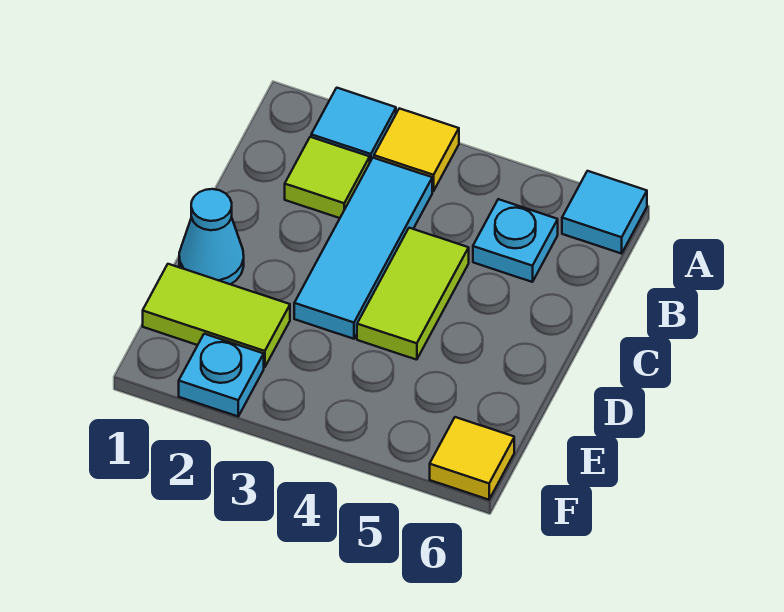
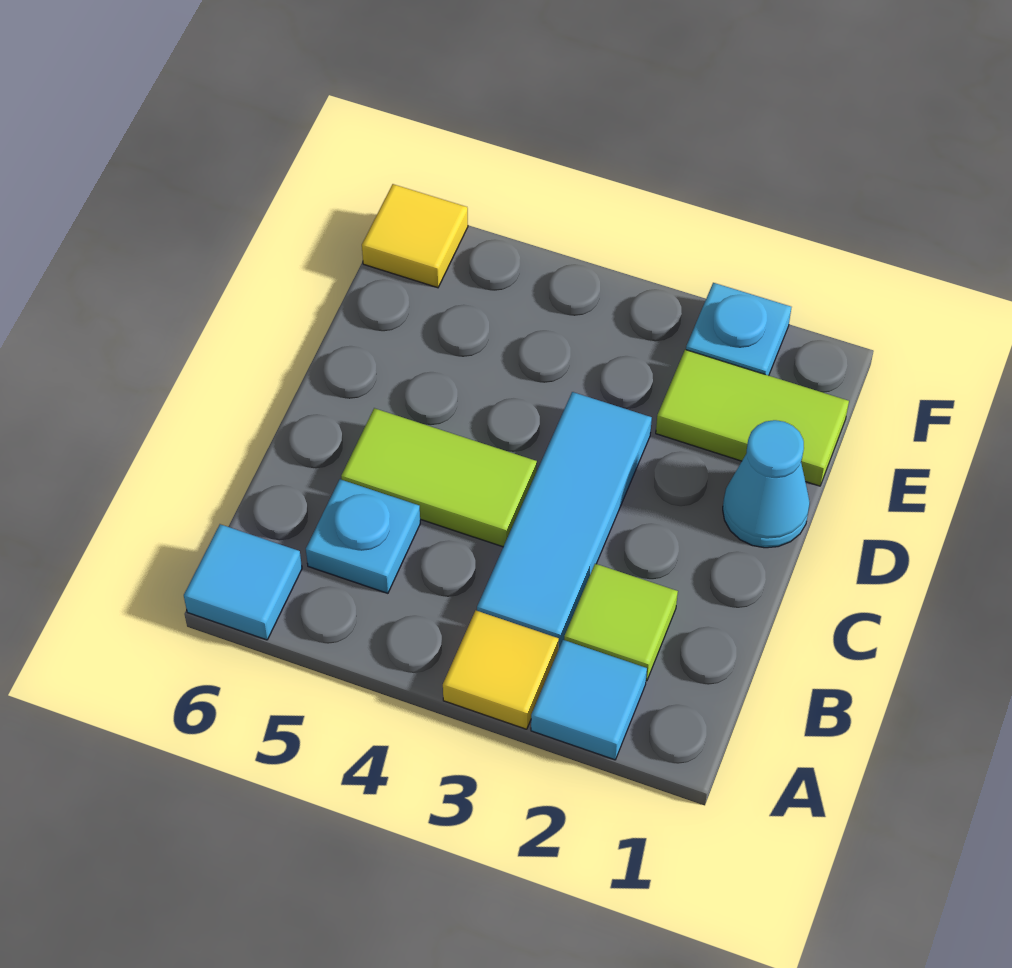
lime 1x2 tile [357,228,469,360] -> lime 1x2 tile turned to [341,408,537,547]

